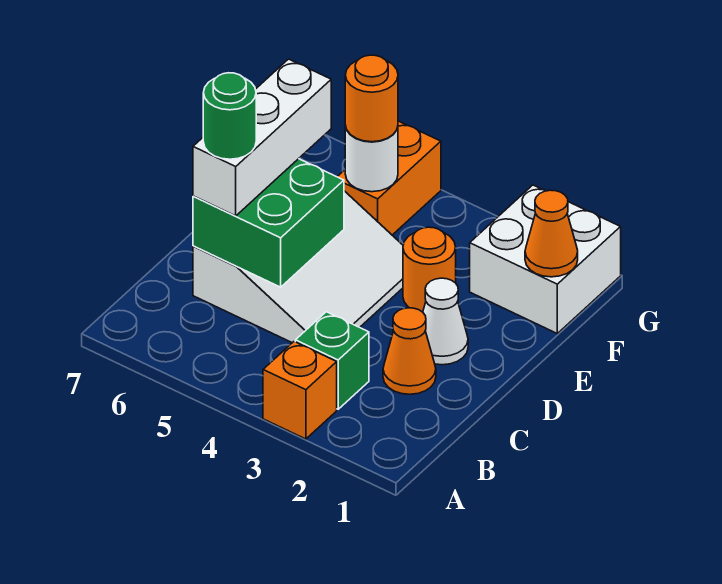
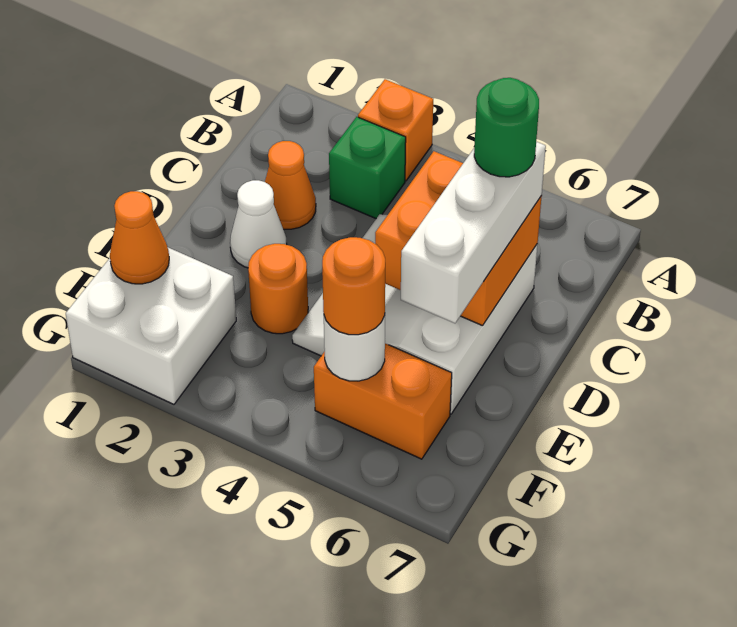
green 2x2 brick [193,159,344,287] -> orange 2x2 brick [375,151,542,326]
orange 1x2 brick [337,121,441,235] -> orange 1x2 brick turned to [314,343,452,459]

